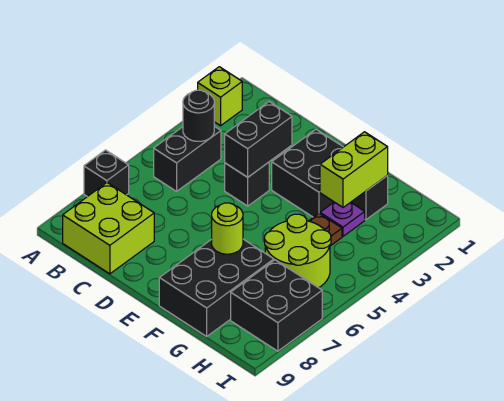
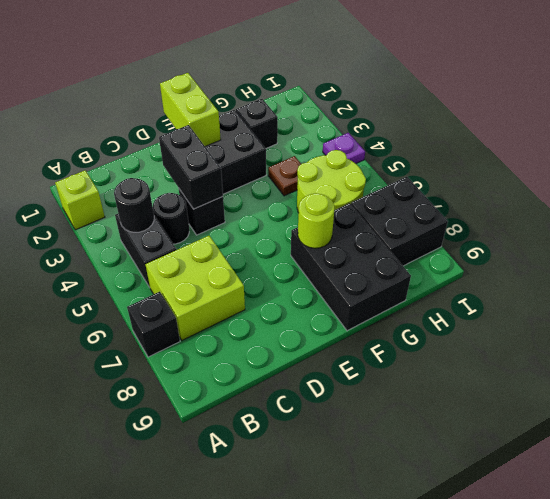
lime 2x2 brick [63,183,154,274] -> lime 2x2 brick moved to [145,236,245,340]
none -> black 1x1 round brick [153,193,189,244]
lime 1x2 brick [320,132,388,207] -> lime 1x2 brick moved to [160,73,221,146]
purple 1x1 plate [320,202,365,236] -> purple 1x1 plate moved to [323,133,365,164]

